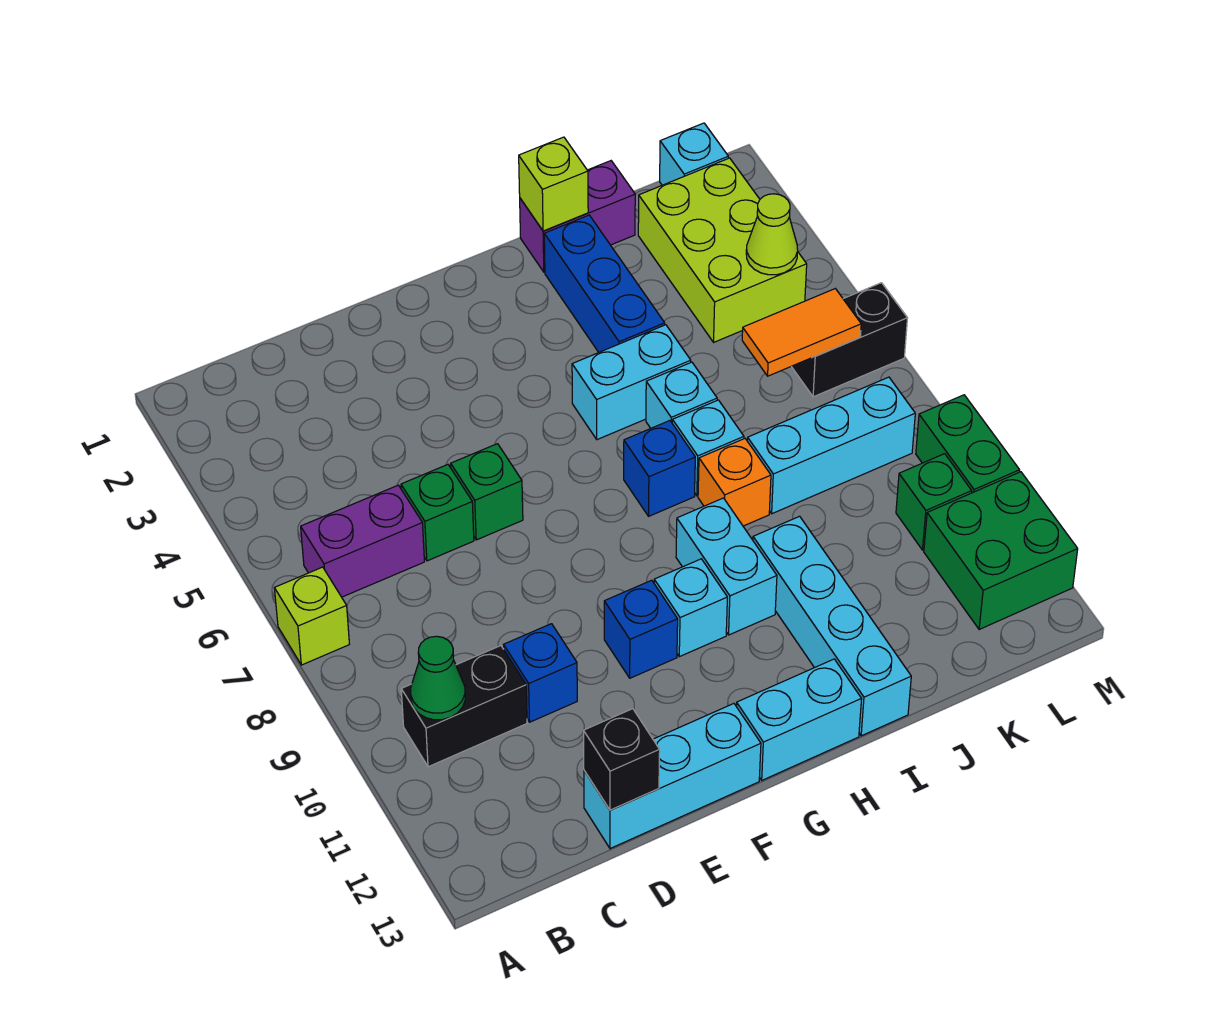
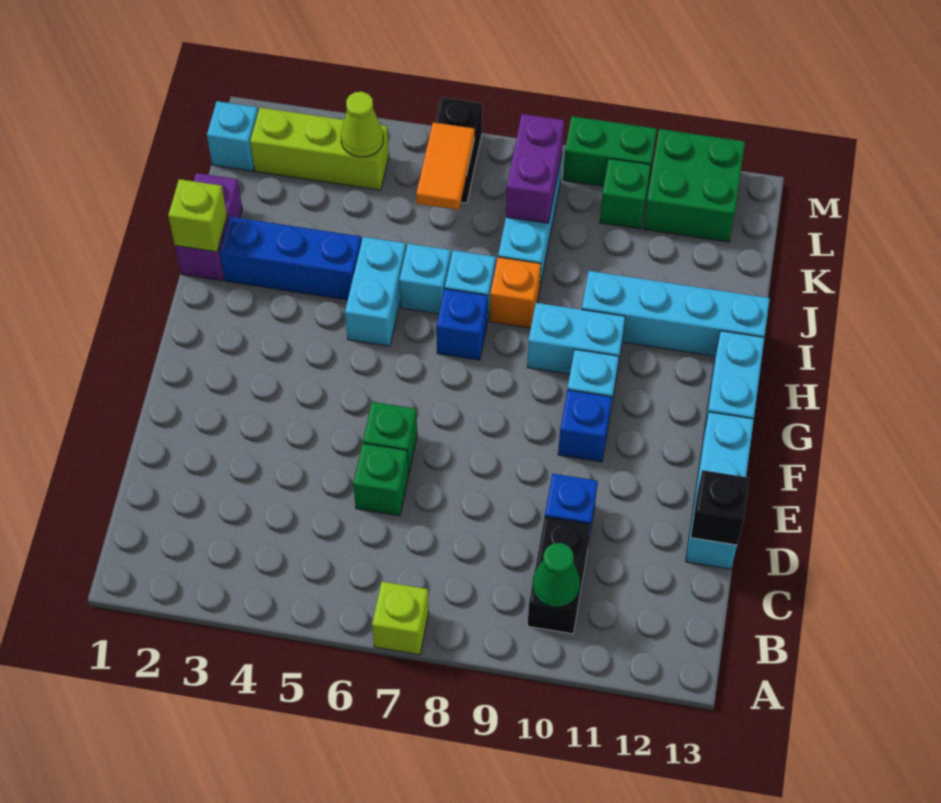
purple 1x2 brick [301,485,424,597] -> purple 1x2 brick moved to [506,114,564,223]
lime 2x3 brick [638,158,807,342] -> lime 1x3 brick [250,108,389,190]

